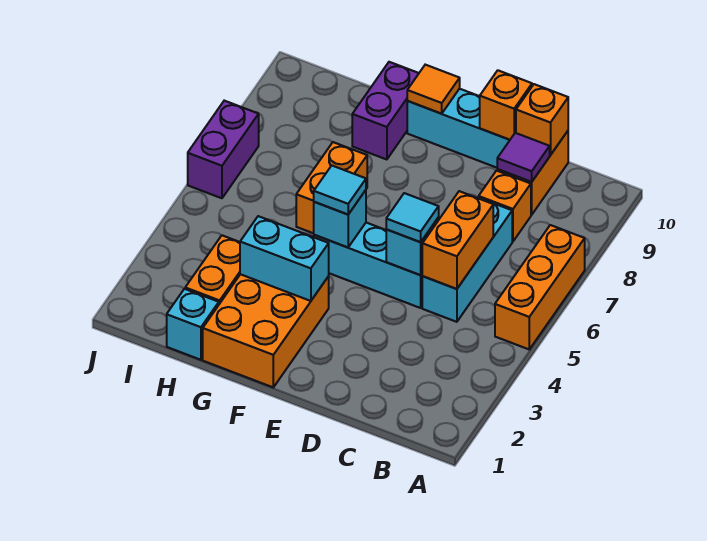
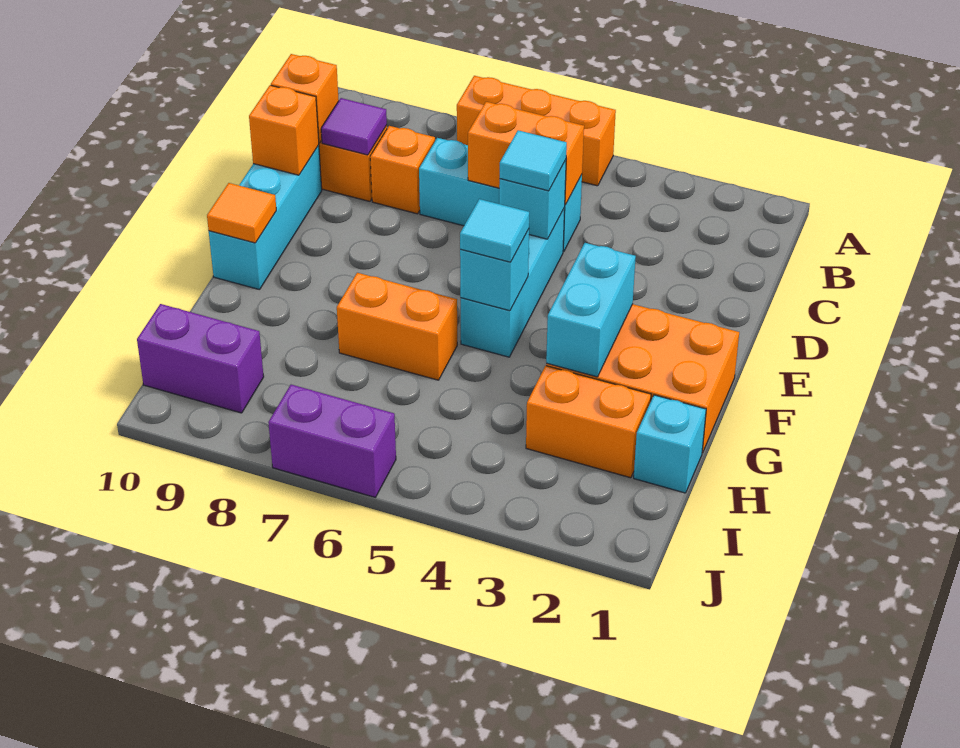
purple 1x2 brick [352,62,419,160] -> purple 1x2 brick moved to [137,304,264,413]

